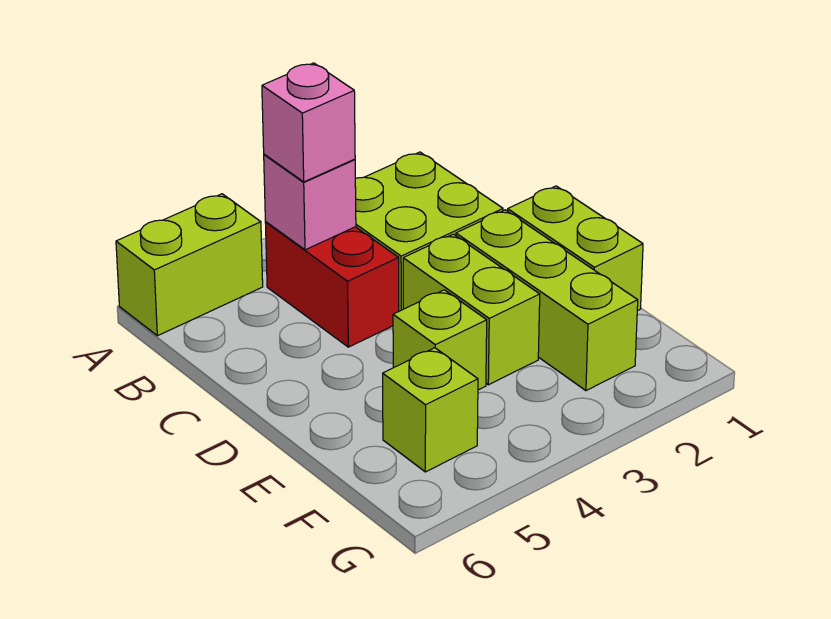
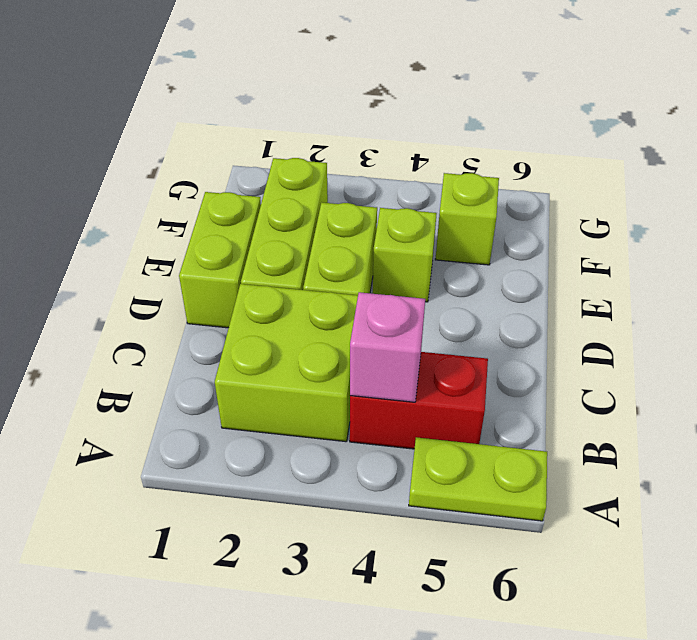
lime 1x2 brick [116,194,263,336] -> lime 1x2 plate [409,437,547,521]
red 1x2 brick [265,222,399,347] -> red 1x2 brick turned to [350,352,488,449]
pink 1x1 brick [262,63,355,182] -> none

